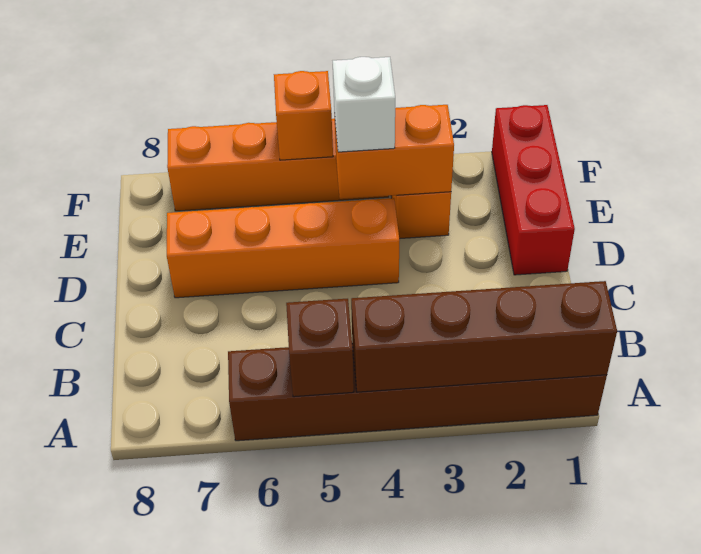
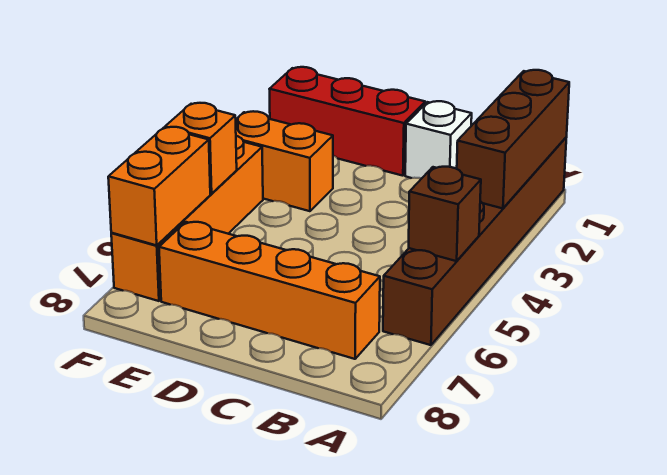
brown 1x4 brick [351,281,617,392] -> brown 1x3 brick [457,70,569,208]
orange 1x4 brick [167,198,399,298] -> orange 1x4 brick turned to [159,222,380,359]
orange 1x2 brick [334,105,454,199] -> orange 1x2 brick moved to [108,127,210,245]
white 1x1 brick [333,57,395,152] -> white 1x1 brick moved to [405,101,472,179]

